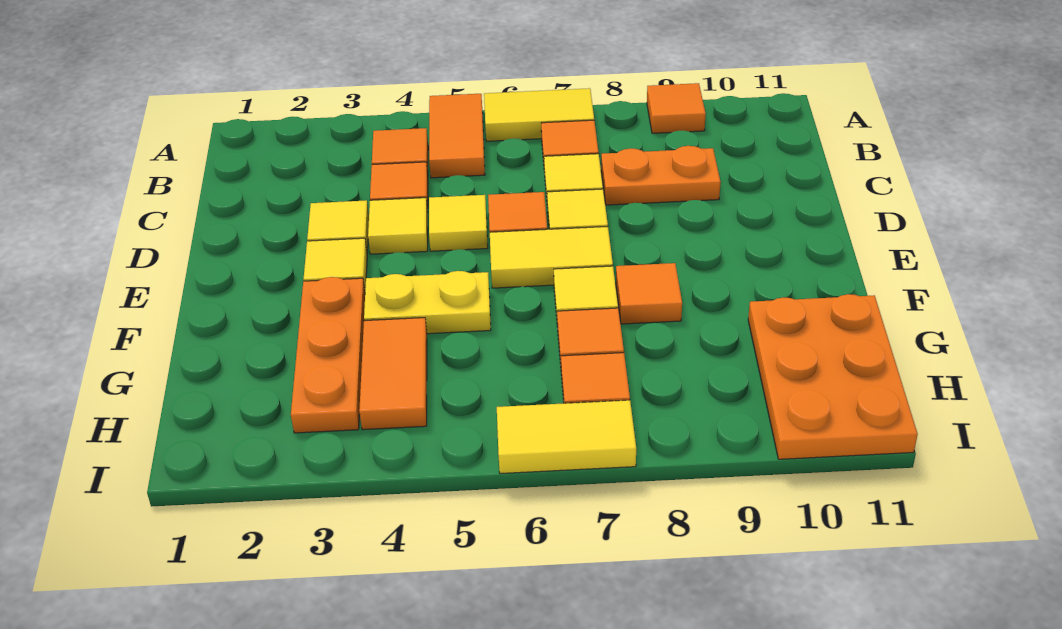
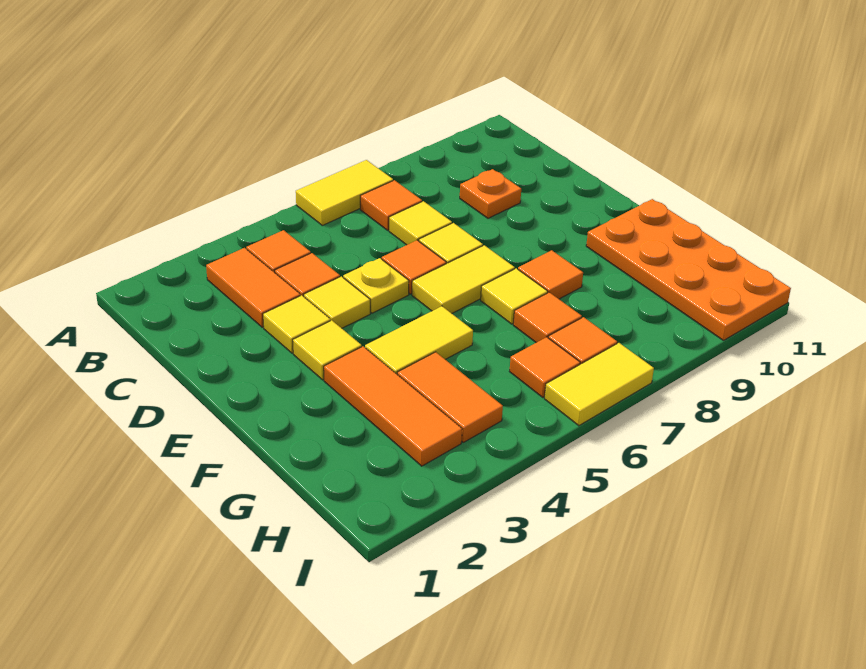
orange 1x2 tile [429,94,485,178] -> orange 1x2 tile moved to [206,248,300,327]
orange 1x1 tile [647,83,706,133] -> orange 1x1 tile moved to [510,337,580,397]
orange 1x2 plate [601,146,720,205] -> orange 1x1 plate [460,169,521,218]
yellow 1x1 tile [429,195,488,251] -> yellow 1x1 plate [343,258,409,313]
orange 1x3 plate [291,277,365,433] -> orange 1x3 tile [324,346,462,466]
yellow 1x2 plate [364,271,491,334] -> yellow 1x2 tile [365,306,473,374]
orange 2x3 plate [748,294,918,459] -> orange 2x4 plate [586,199,791,340]

